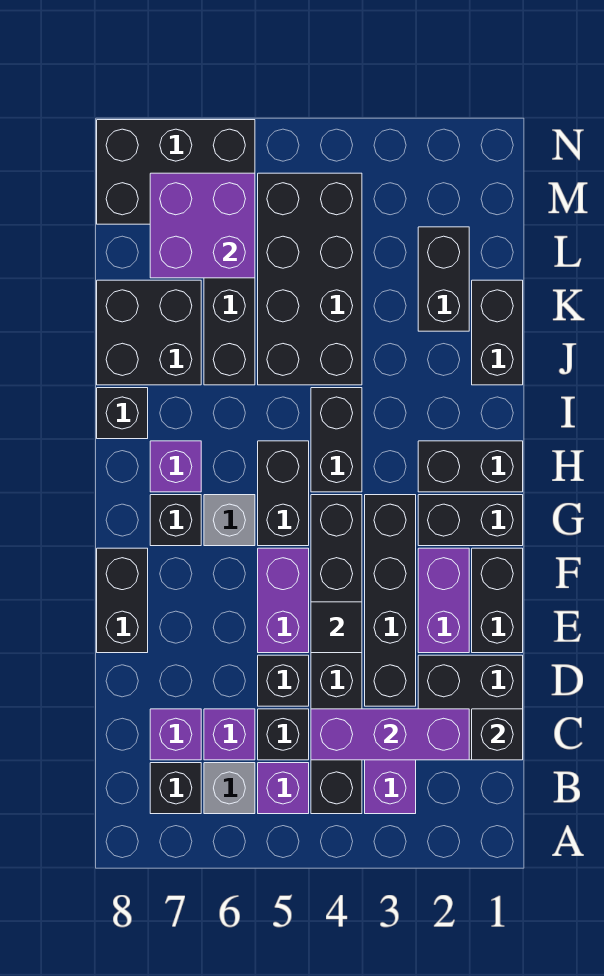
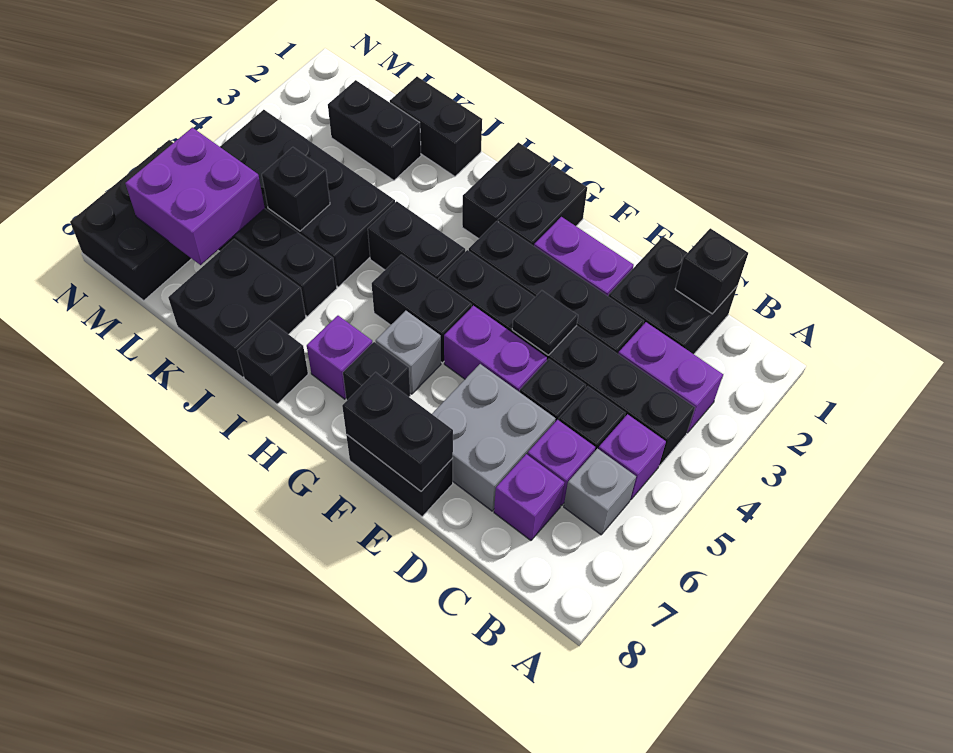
black 1x1 brick [150,763,201,814] -> black 1x1 brick moved to [262,147,330,231]
purple 1x3 brick [311,709,469,760] -> none
none -> grey 2x2 brick [432,364,555,511]
black 1x2 brick [472,548,523,653] -> black 1x2 brick moved to [342,372,453,491]

